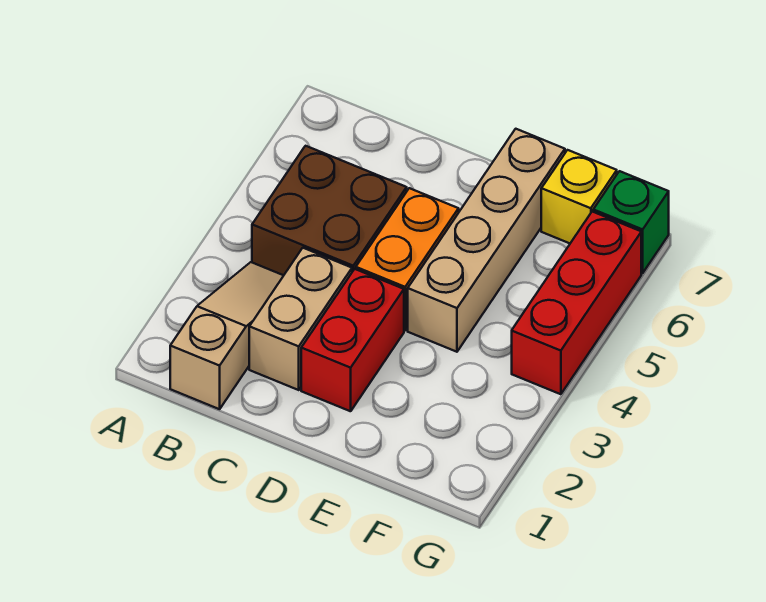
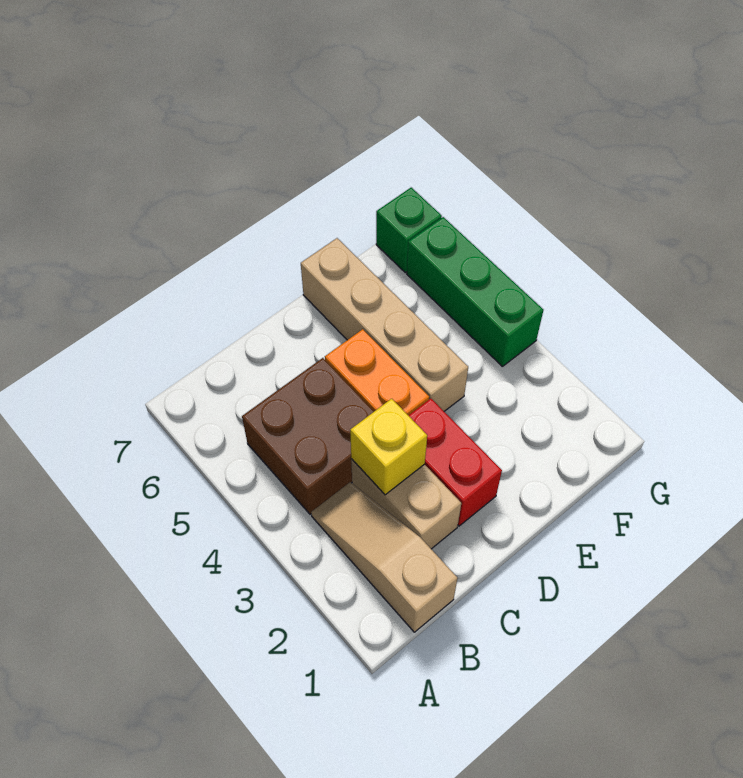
yellow 1x1 brick [541,150,617,243] -> yellow 1x1 brick moved to [350,399,427,495]
red 1x3 brick [512,212,641,394] -> green 1x3 brick [407,217,543,366]

